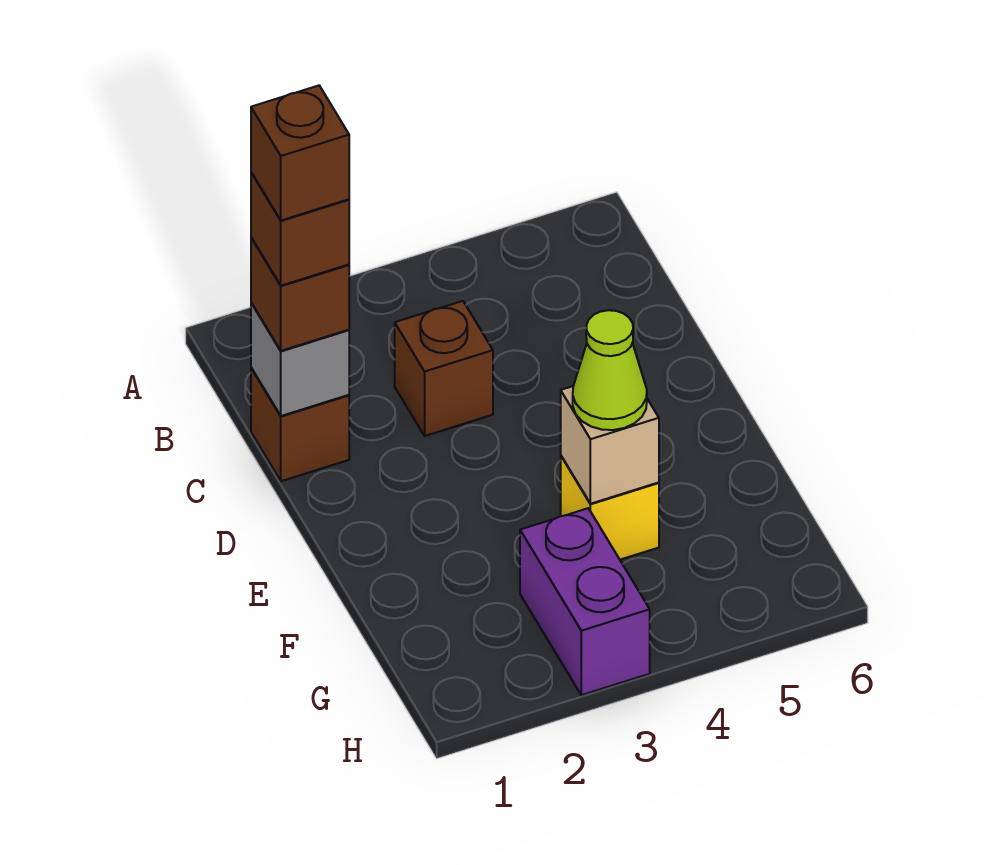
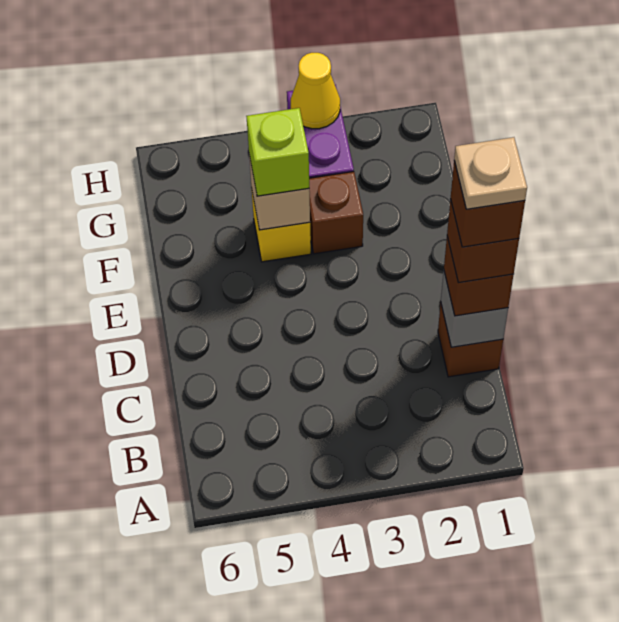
none -> tan 1x1 plate [454,137,527,209]
brown 1x1 brick [395,301,493,436] -> brown 1x1 brick moved to [309,172,363,254]
lime 1x1 cone [573,310,647,430] -> lime 1x1 brick [246,108,309,196]
none -> yellow 1x1 cone [291,53,340,129]

